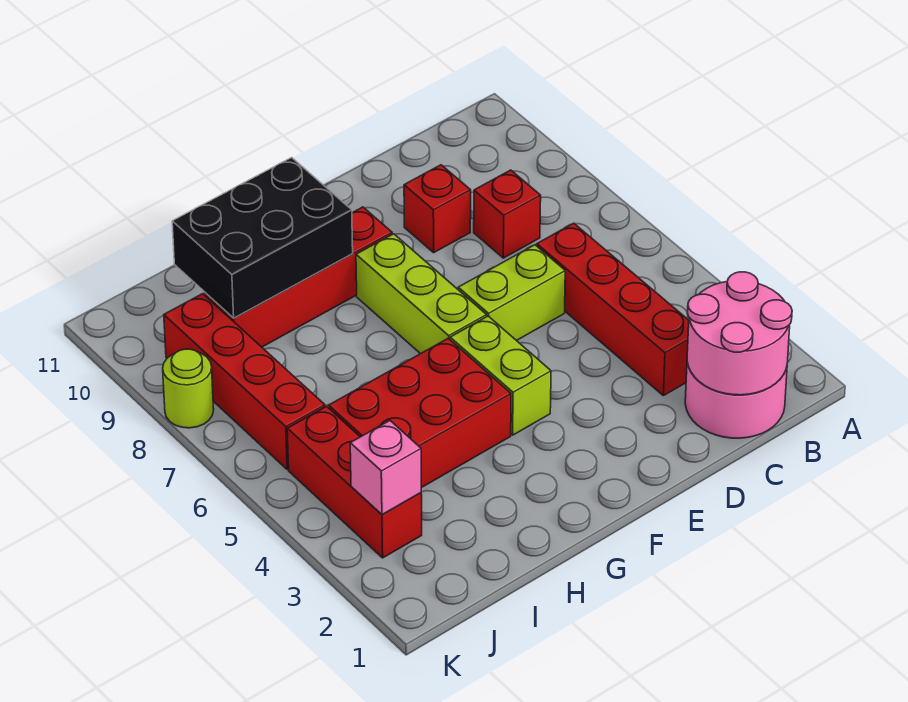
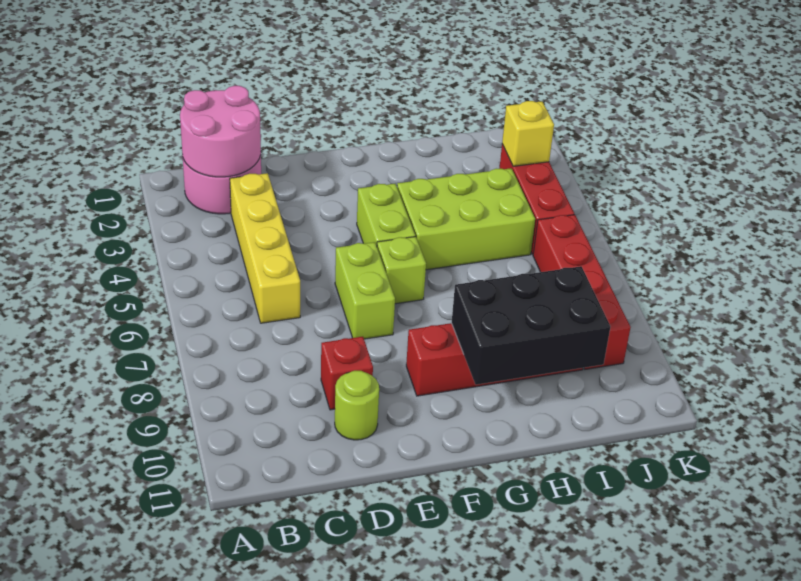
red 1x4 brick [537,223,689,396] -> yellow 1x4 brick [230,173,300,323]
red 1x1 brick [474,170,541,258] -> none
lime 1x2 brick [458,245,565,341] -> lime 1x2 brick turned to [335,242,395,339]
lime 1x3 brick [356,234,487,354] -> lime 1x1 brick [377,237,426,304]
red 2x3 brick [329,338,511,488] -> lime 2x3 brick [397,168,535,270]
pink 1x1 brick [350,421,421,514] -> yellow 1x1 brick [502,101,554,166]
lime 1x1 round brick [163,349,214,428] -> lime 1x1 round brick moved to [335,371,379,440]

